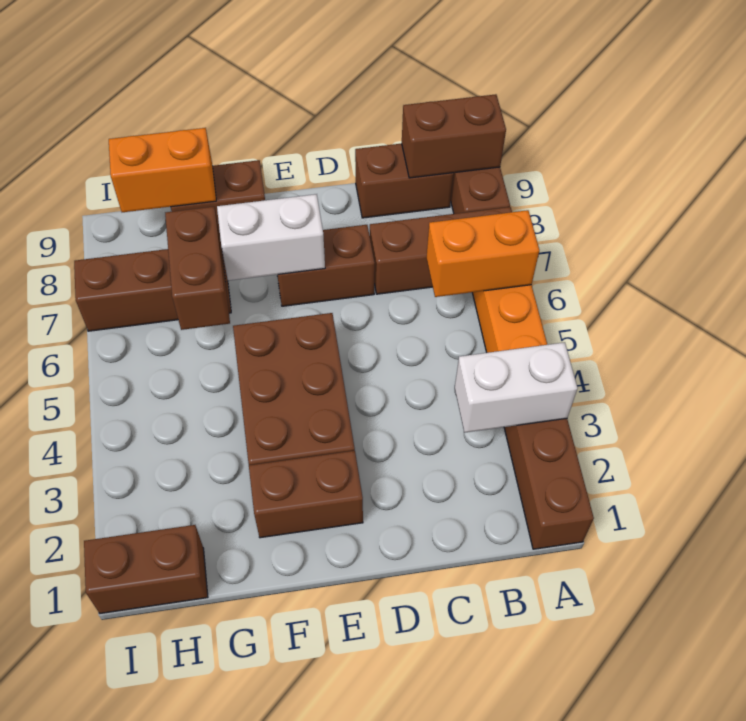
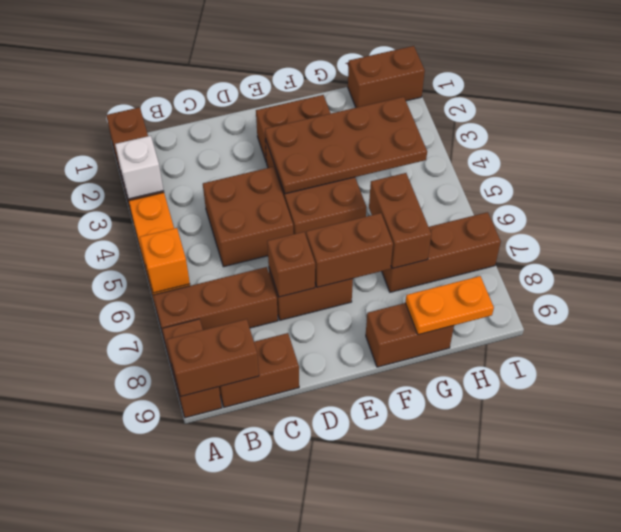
white 1x2 brick [455,342,577,432] -> white 1x1 brick [115,136,163,199]
orange 1x2 brick [426,210,539,297] -> orange 1x1 brick [140,228,190,293]
none -> brown 2x2 brick [203,167,293,267]
none -> brown 1x1 brick [267,232,315,297]
none -> brown 2x4 plate [265,97,427,194]
white 1x2 brick [217,194,325,281] -> brown 1x2 brick [306,213,393,287]
orange 1x2 brick [109,128,216,212] -> orange 1x2 plate [405,276,494,335]

